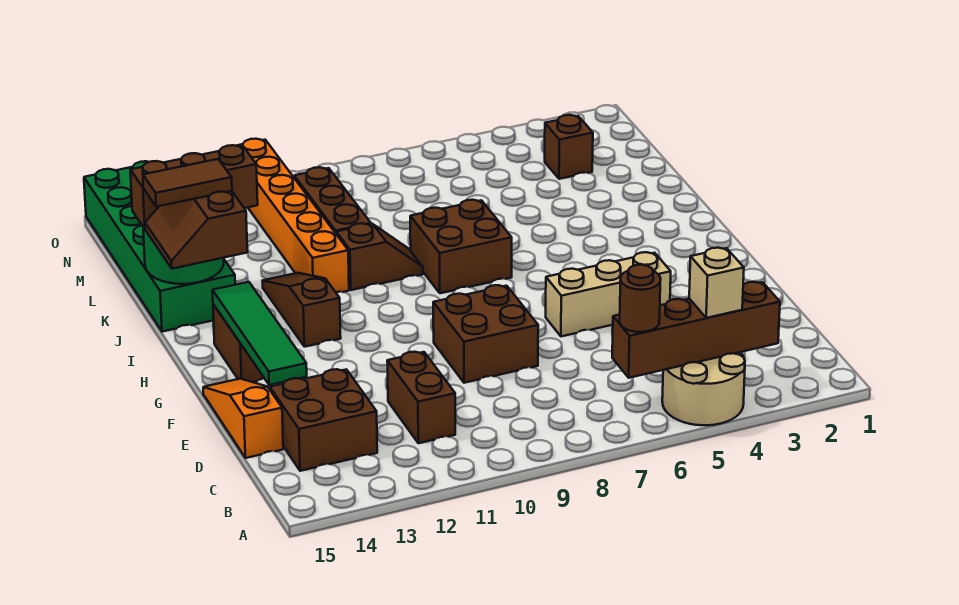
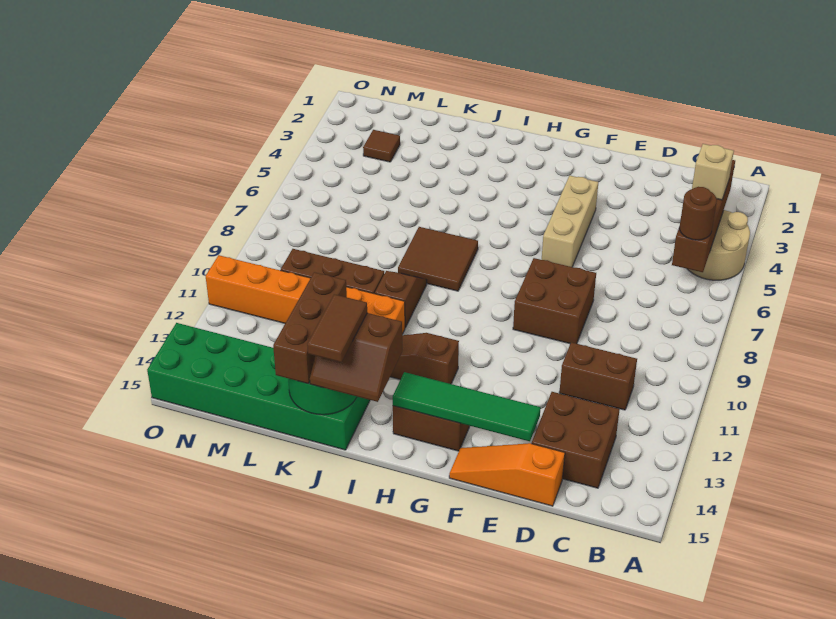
brown 2x2 brick [410,200,512,293] -> brown 2x2 tile [398,227,478,291]
brown 1x1 brick [545,115,593,179] -> brown 1x1 tile [363,130,400,162]

